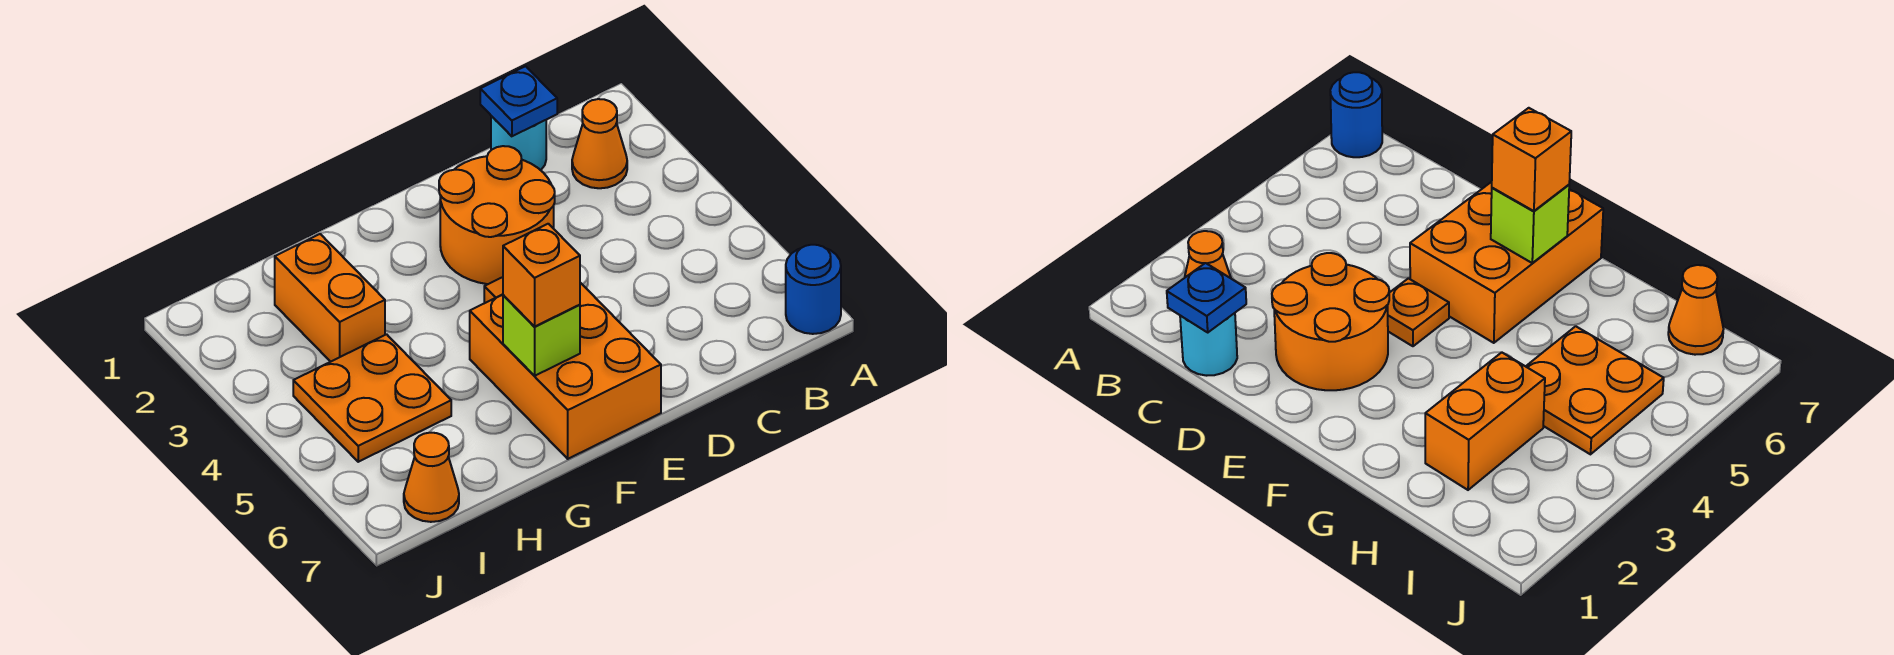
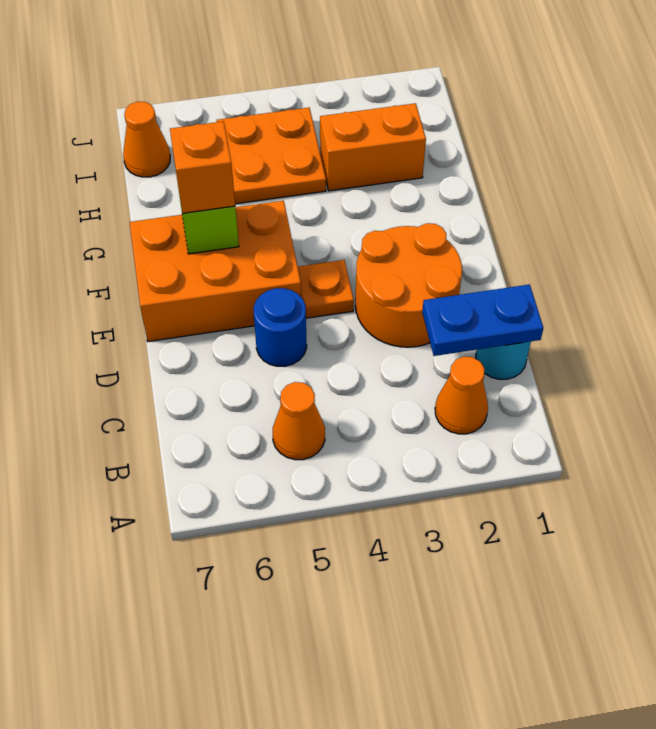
blue 1x1 round brick [786,245,841,334] -> blue 1x1 round brick moved to [254,288,307,366]
none -> orange 1x1 cone [273,382,325,460]
blue 1x1 plate [480,66,557,136] -> blue 1x2 plate [422,284,543,356]

